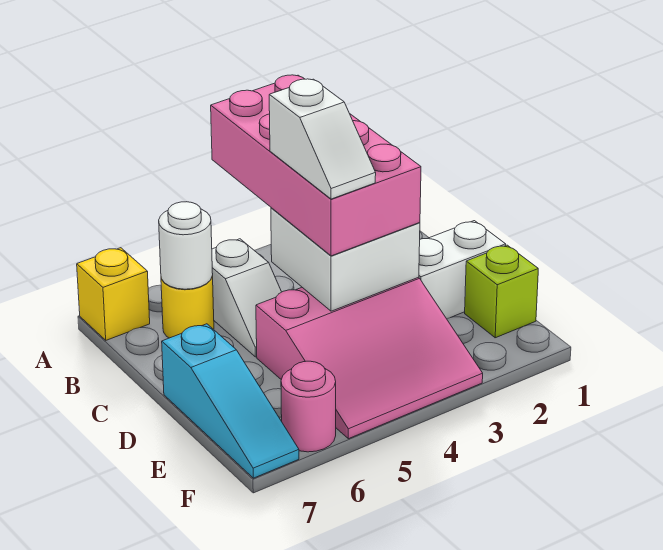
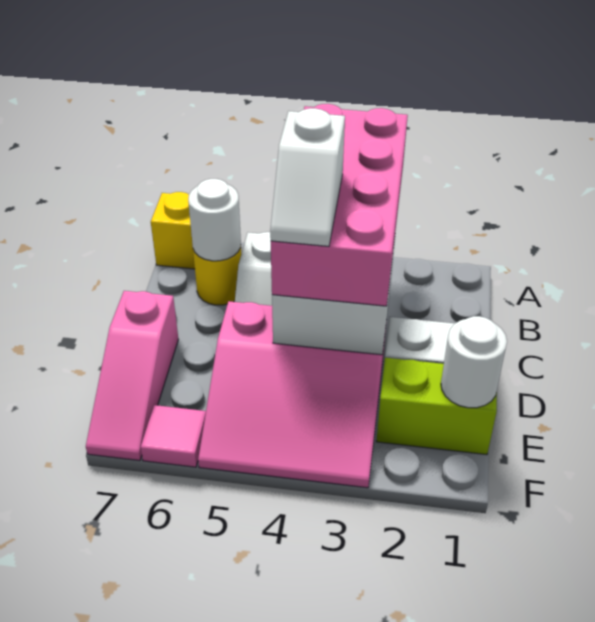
cyan 1x3 slope [162,324,299,478] -> pink 1x3 slope [86,291,178,461]
lime 1x1 brick [465,245,538,338] -> lime 1x2 brick [376,358,497,455]
none -> white 1x1 round brick [441,316,507,408]
pink 1x1 round brick [281,361,336,452] -> pink 1x1 tile [141,405,206,467]

